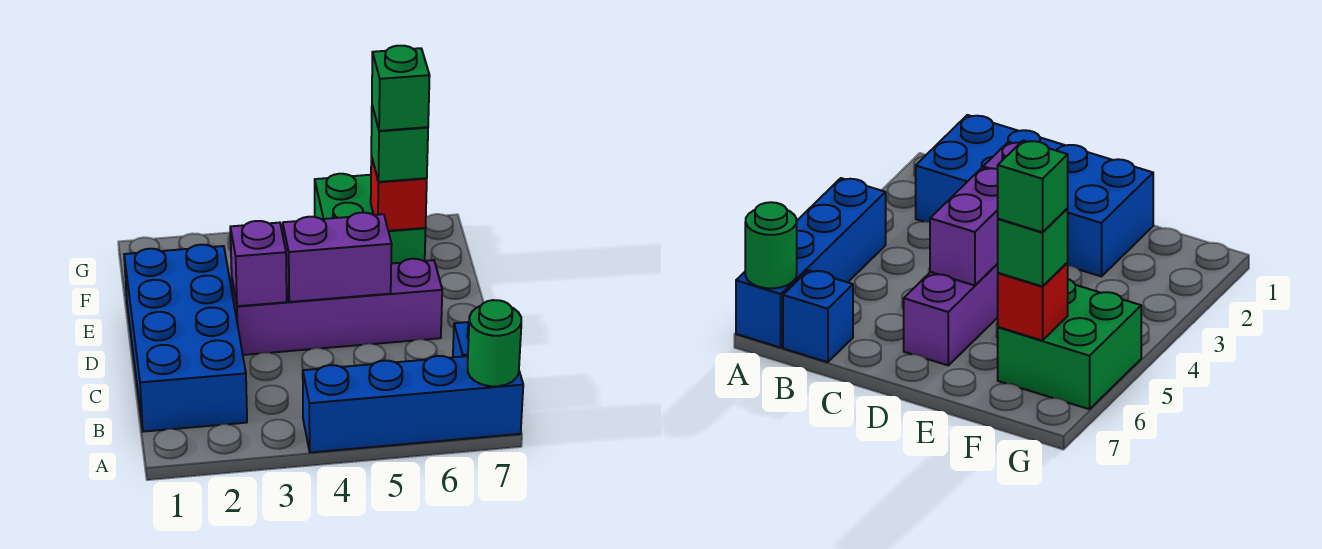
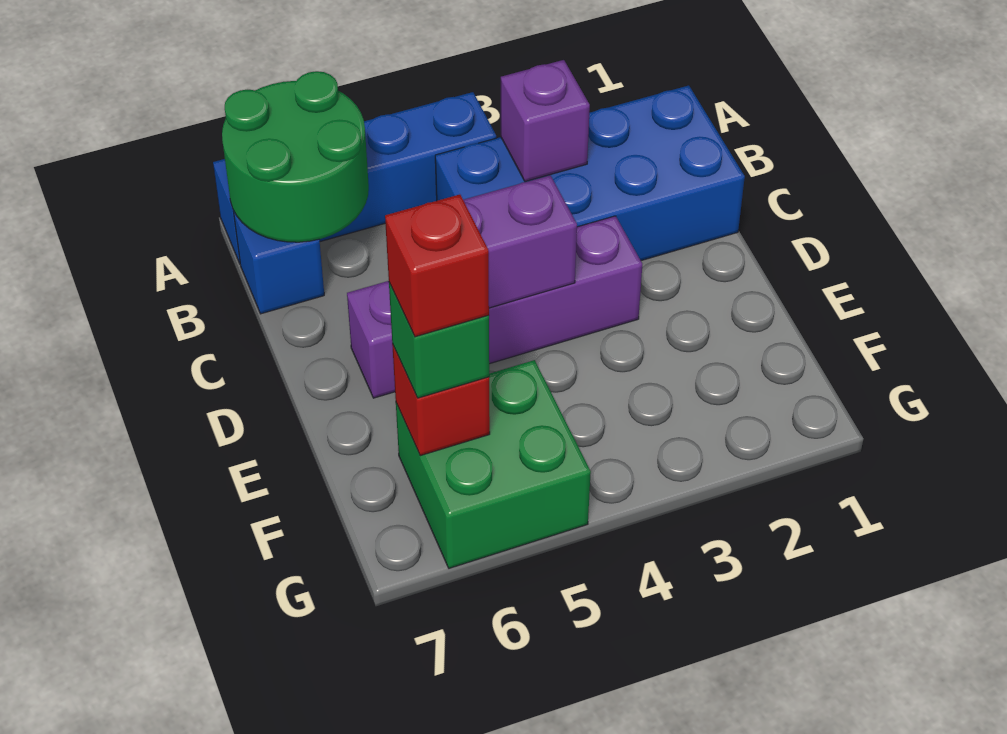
green 1x1 round brick [468,300,521,386] -> green 2x2 round brick [222,71,369,242]
blue 2x4 brick [124,245,247,432] -> blue 2x4 brick turned to [435,85,745,261]
purple 1x1 brick [230,221,287,306] -> purple 1x1 brick moved to [501,60,590,182]
green 1x1 brick [372,46,430,131] -> red 1x1 brick [385,195,489,337]

